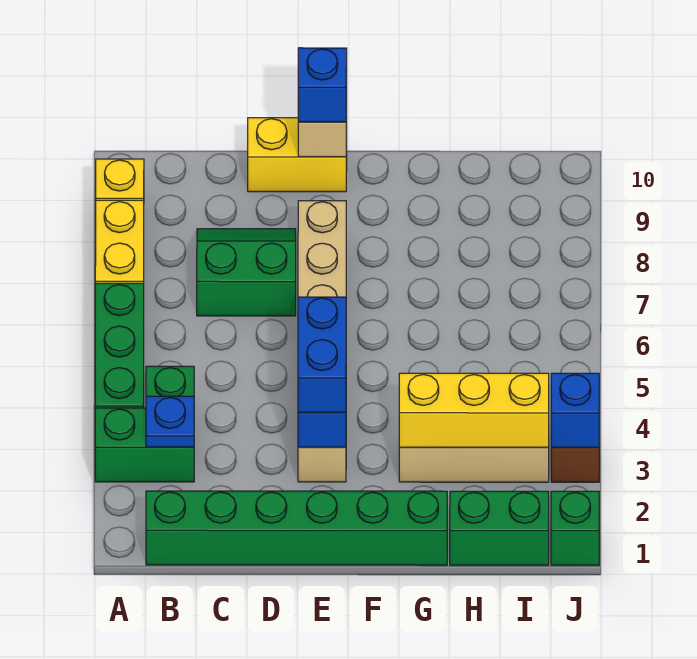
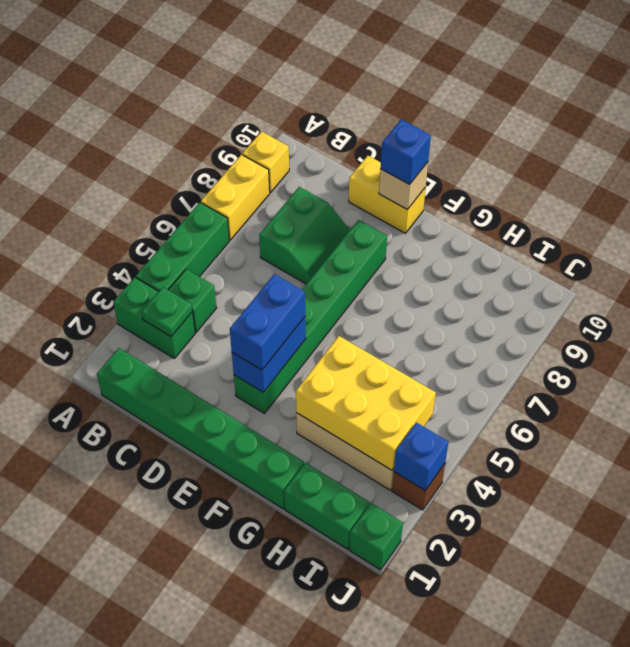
blue 1x1 plate [146,396,194,447] -> green 1x1 plate [141,287,192,336]
green 2x2 slope [197,229,296,316] -> green 2x2 slope turned to [259,187,350,284]
tan 1x6 brick [298,201,346,482] -> green 1x6 brick [234,220,387,414]
yellow 1x3 brick [399,373,549,447] -> yellow 2x3 brick [296,336,436,470]

